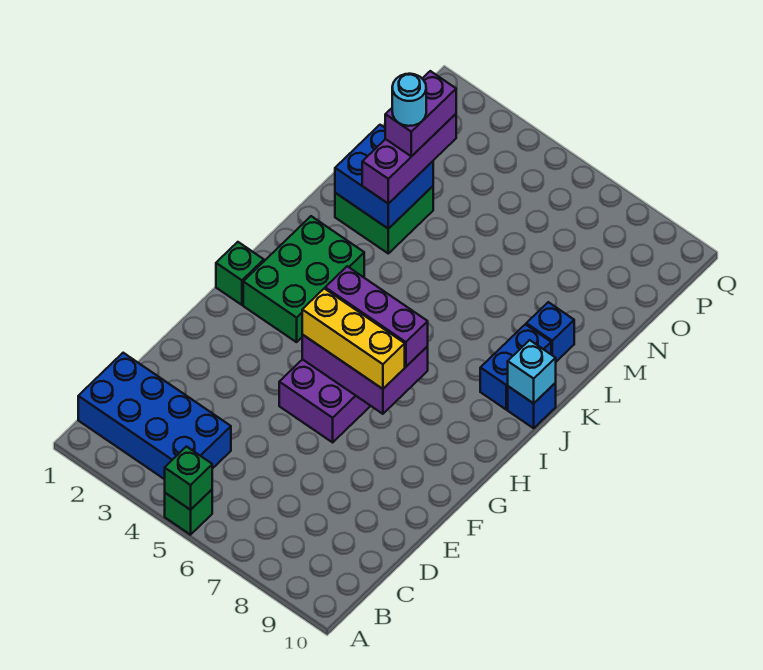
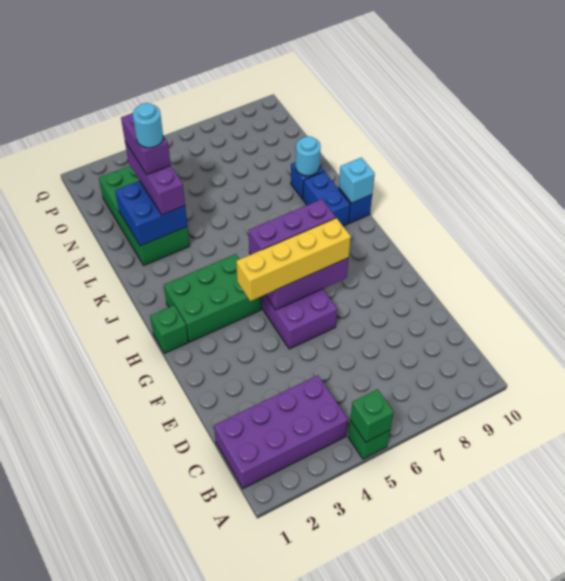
blue 2x4 brick [78,353,231,479] -> purple 2x4 brick [214,375,348,489]
yellow 1x3 brick [302,289,405,389] -> yellow 1x4 brick [236,218,351,301]
green 2x3 brick [243,216,364,342] -> green 2x3 brick turned to [164,254,261,342]
green 2x2 brick [335,186,433,253] -> green 2x4 brick [99,166,190,265]
none -> cyan 1x1 round brick [296,136,321,176]

